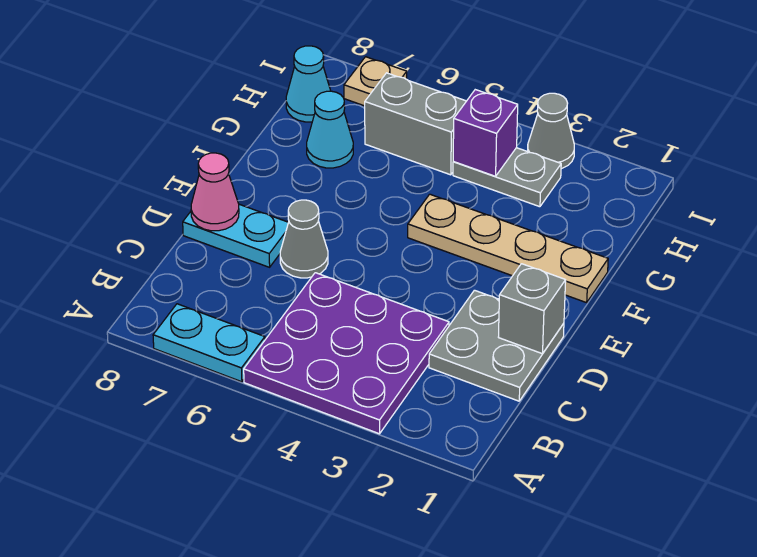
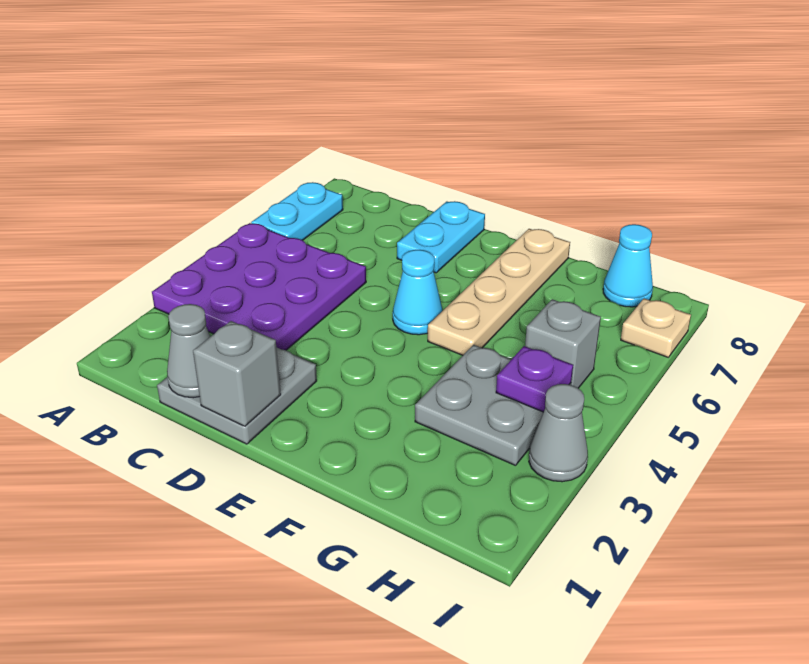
grey 1x1 cone [280,200,328,278] -> grey 1x1 cone moved to [167,304,210,398]
pink 1x1 cone [191,153,239,231] -> none
tan 1x4 plate [408,194,608,303] -> tan 1x4 plate moved to [428,229,570,355]
cyan 1x1 cone [307,91,353,168] -> cyan 1x1 cone moved to [393,250,443,335]
grey 1x2 plate [453,148,561,207] -> grey 2x2 plate [415,345,571,466]
purple 1x1 brick [453,90,518,176] -> purple 1x1 plate [496,346,573,412]
grey 1x2 brick [365,73,466,175] -> grey 1x1 brick [525,299,601,388]

